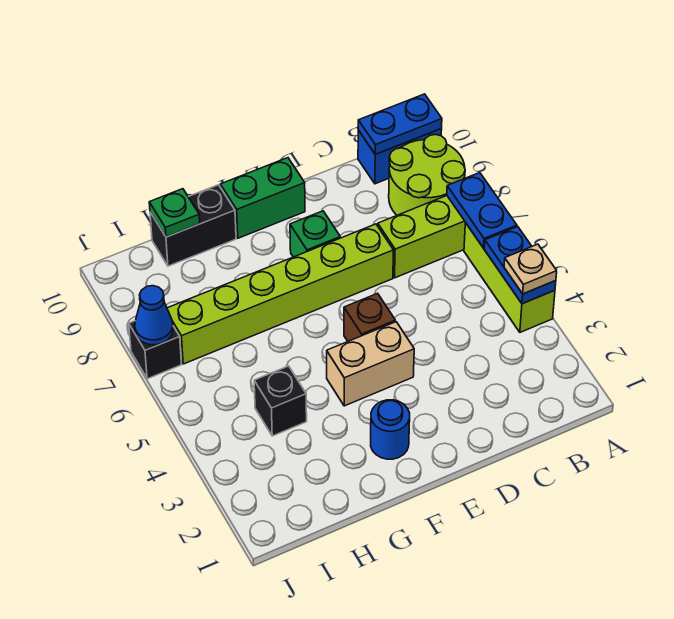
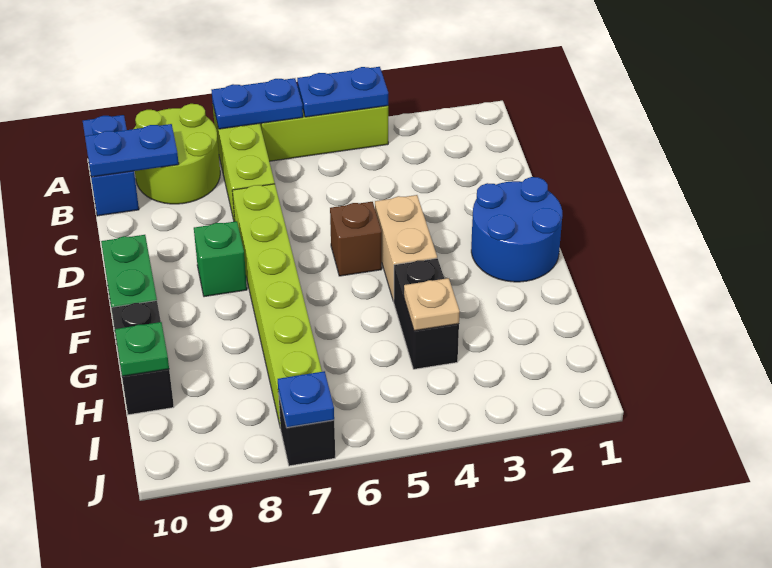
tan 1x1 plate [504,244,557,294] -> tan 1x1 plate moved to [404,278,460,331]
blue 1x2 plate [358,94,442,154] -> blue 1x2 plate turned to [85,124,179,177]
blue 1x1 round brick [371,400,410,459] -> blue 2x2 round brick [471,177,562,282]
black 1x1 brick [254,366,307,436] -> black 1x2 brick [394,258,459,369]
blue 1x1 cone [135,286,173,345] -> blue 1x1 plate [278,371,334,428]

